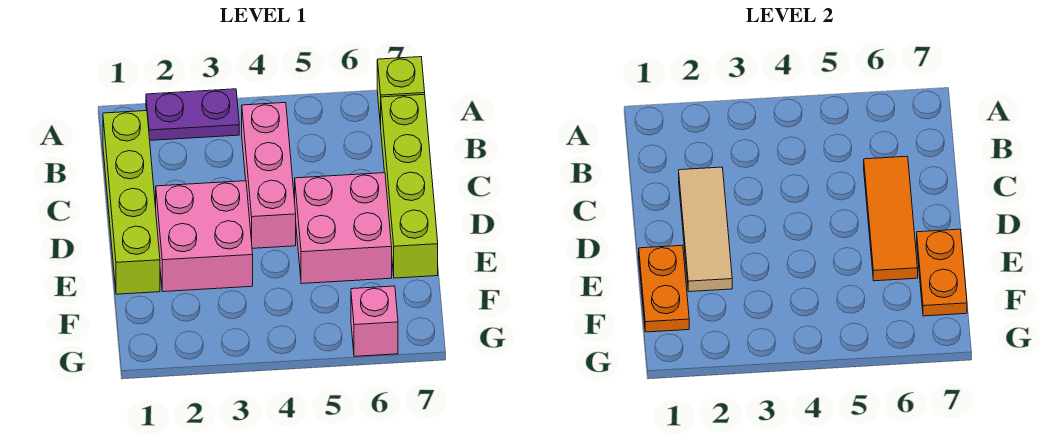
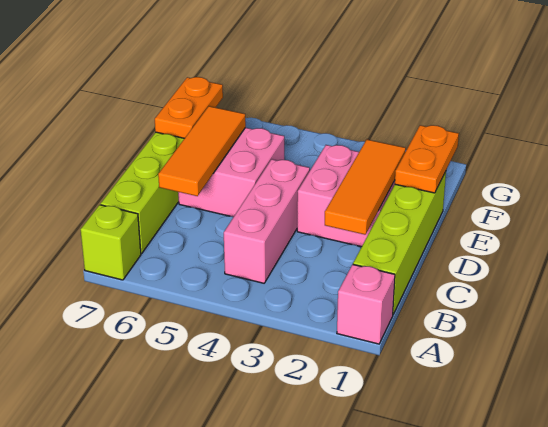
purple 1x2 plate [146,89,239,140] -> none
tan 1x3 tile [679,167,732,292] -> orange 1x3 tile [325,140,406,235]
pink 1x1 brick [351,286,398,356] -> pink 1x1 brick moved to [337,265,395,344]

